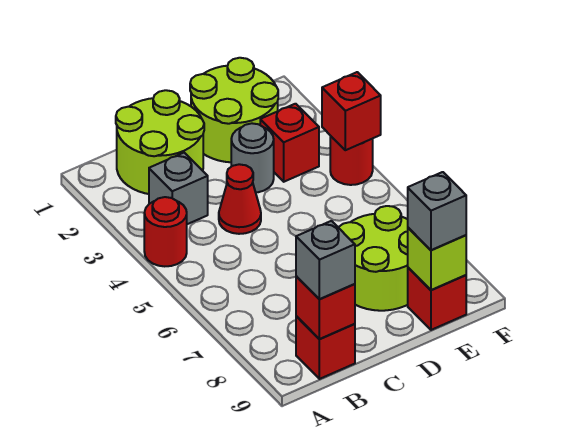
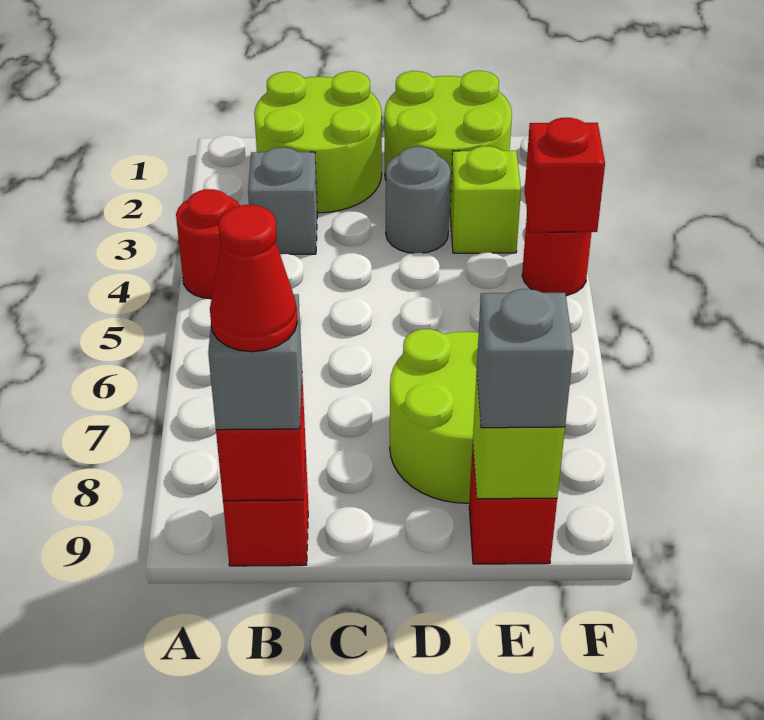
red 1x1 cone [219,164,261,234] -> red 1x1 cone moved to [210,205,297,352]
red 1x1 brick [260,104,319,182] -> lime 1x1 brick [450,146,521,253]

